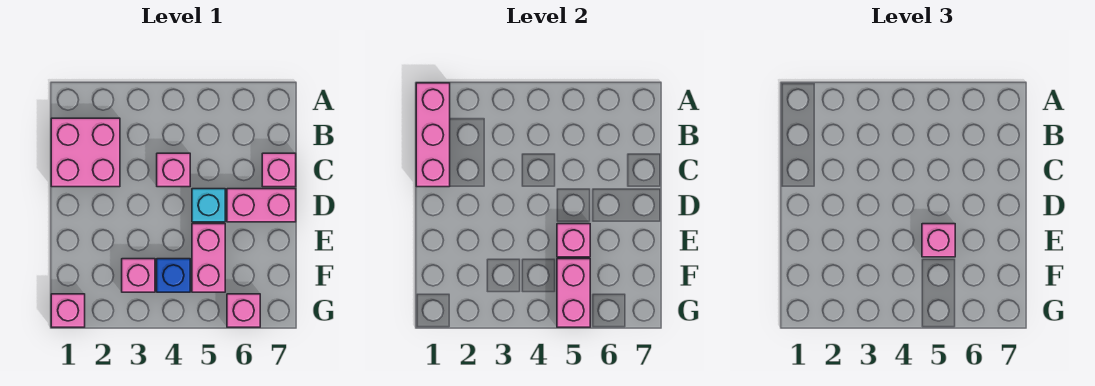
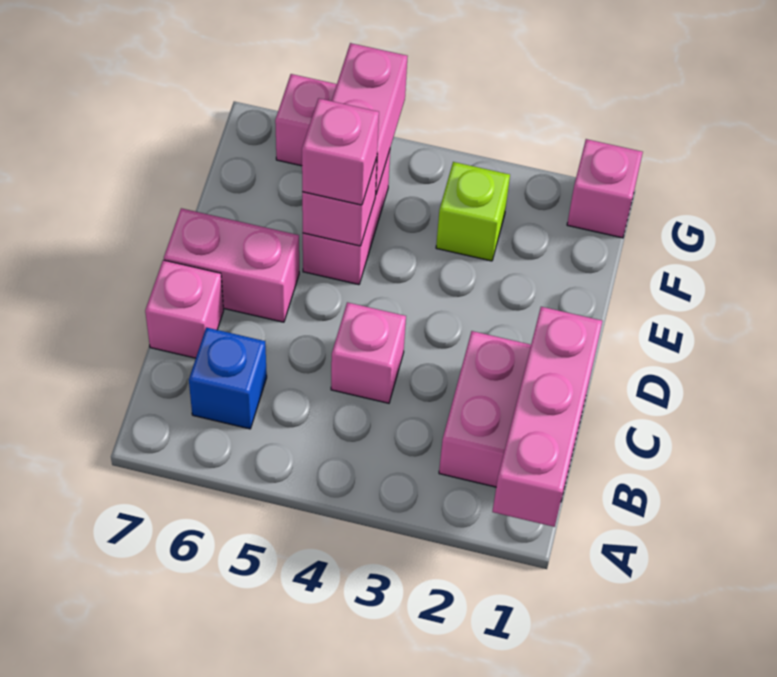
cyan 1x1 brick [192,189,225,222] -> none
pink 1x1 brick [122,259,155,292] -> lime 1x1 brick [436,162,510,261]
blue 1x1 brick [157,259,190,292] -> blue 1x1 brick moved to [189,327,267,429]

